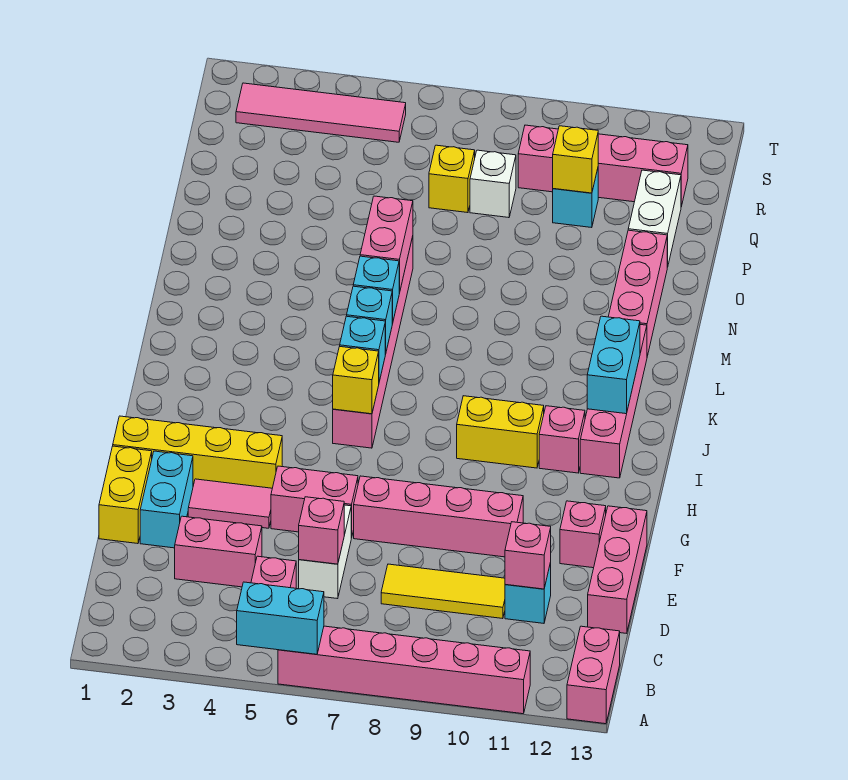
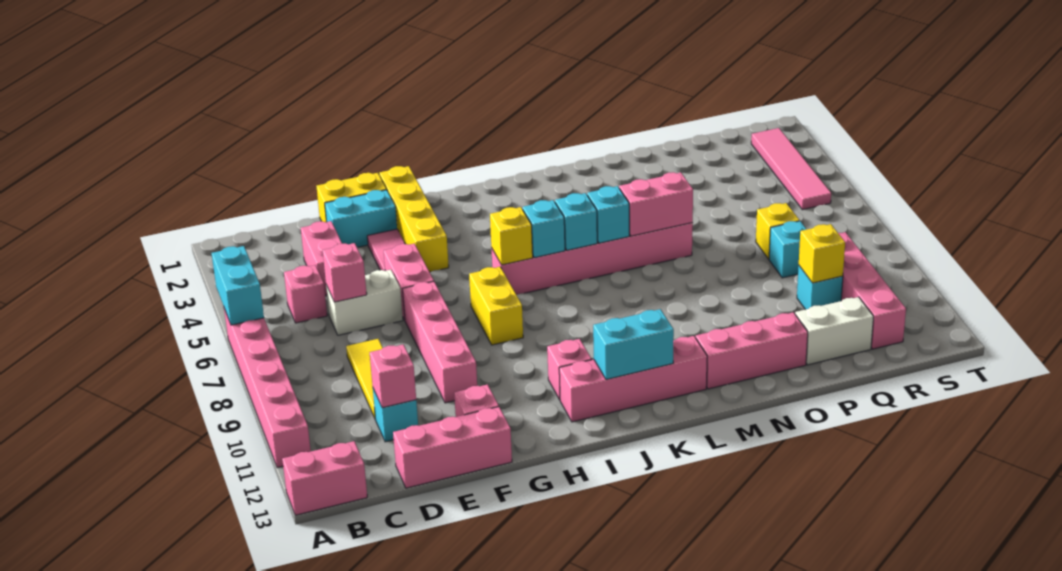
yellow 1x2 brick [457,396,544,468] -> yellow 1x2 brick moved to [469,267,523,345]
white 1x1 brick [470,150,516,218] -> cyan 1x1 brick [769,221,807,278]

